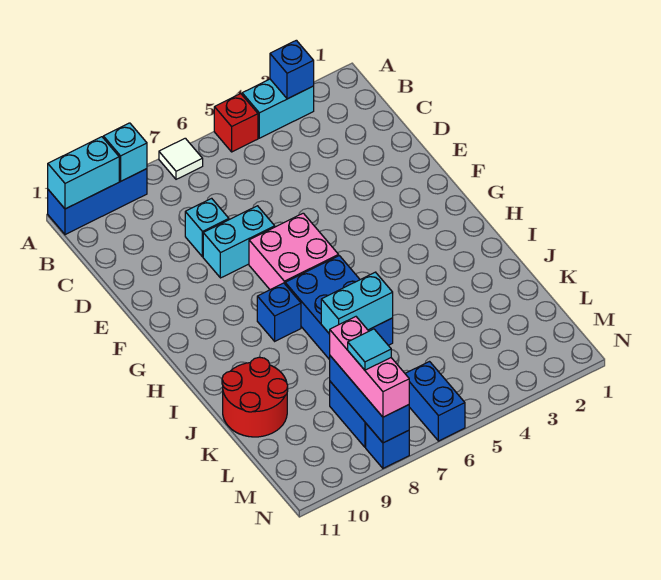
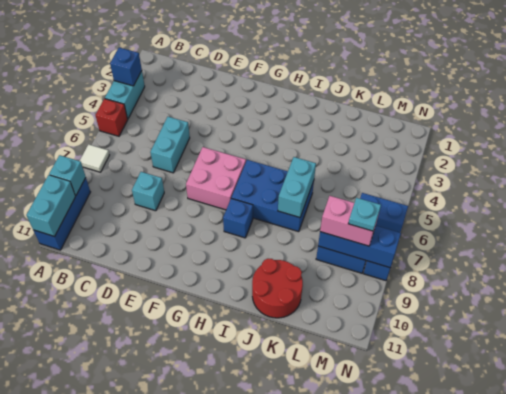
cyan 1x2 brick [203,206,275,278] -> cyan 1x2 brick moved to [150,117,190,173]
pink 1x3 brick [330,317,409,417] -> pink 1x2 brick [320,196,378,246]
cyan 1x1 tile [348,329,391,370] -> cyan 1x1 plate [348,198,381,231]

